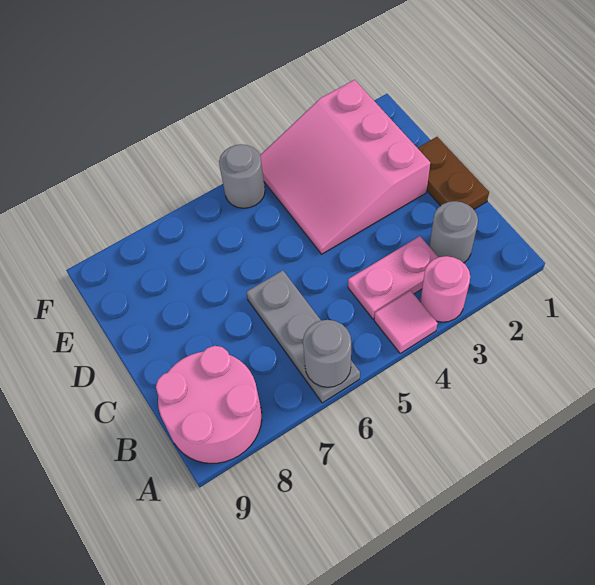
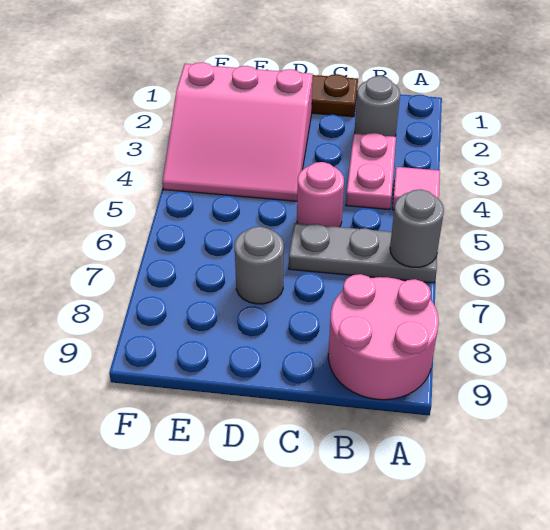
pink 1x1 round brick [420,256,470,322] -> pink 1x1 round brick moved to [297,162,344,227]
grey 1x1 round brick [219,144,265,208] -> grey 1x1 round brick moved to [235,226,284,304]

